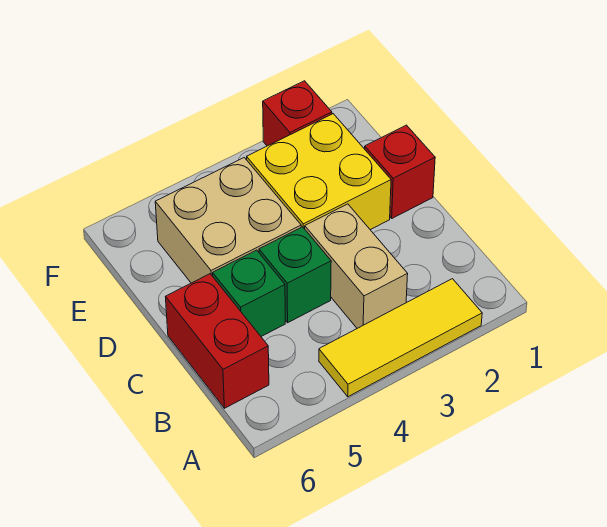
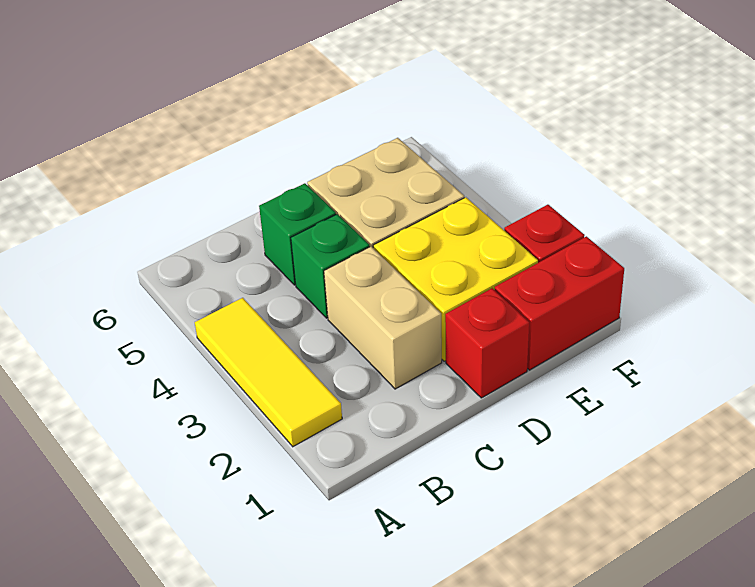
tan 1x2 brick [305,204,408,328] -> tan 1x2 brick turned to [324,247,442,389]
red 1x2 brick [166,274,269,408] -> red 1x2 brick moved to [495,236,624,370]

